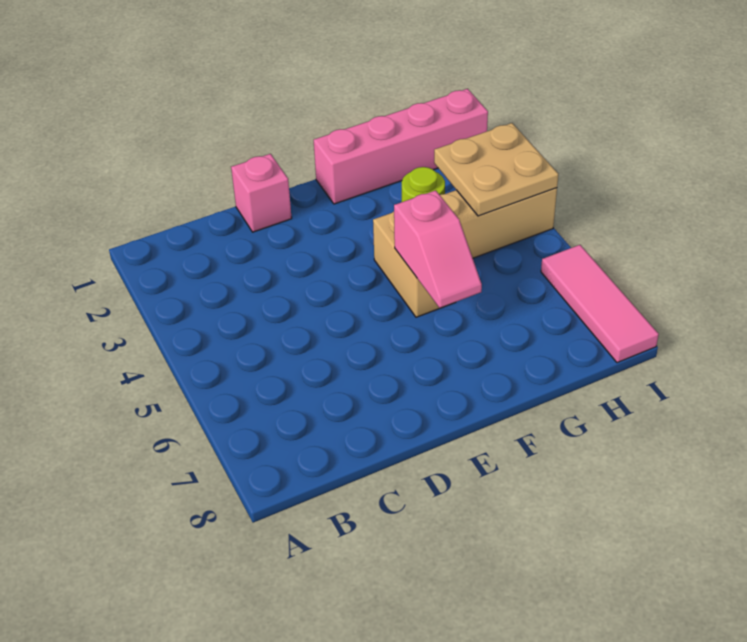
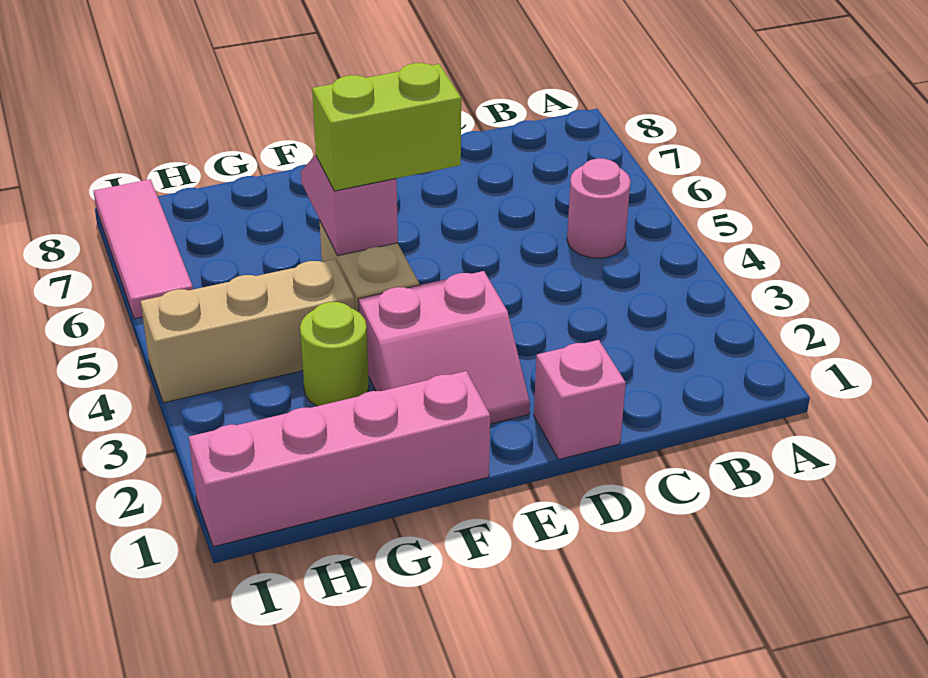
none -> pink 1x1 round brick [567,159,630,258]
none -> pink 2x2 slope [358,271,530,424]
none -> lime 1x2 brick [312,63,461,191]
tan 2x2 plate [434,123,558,216] -> none

